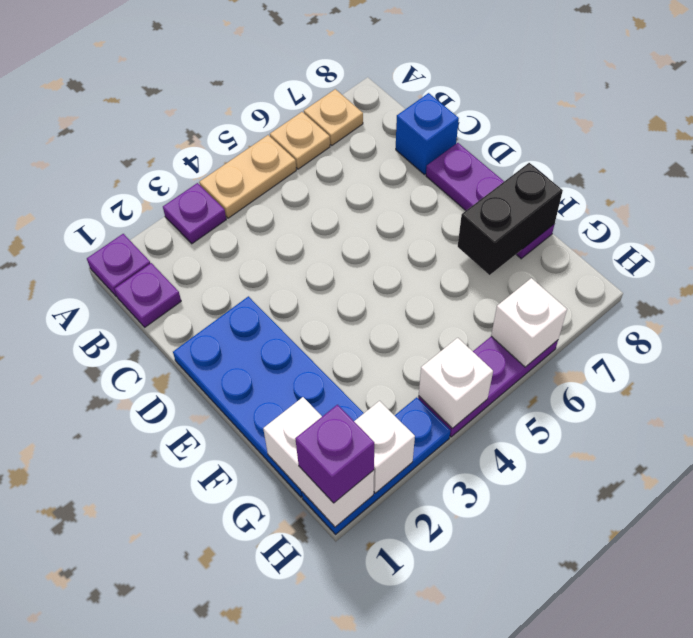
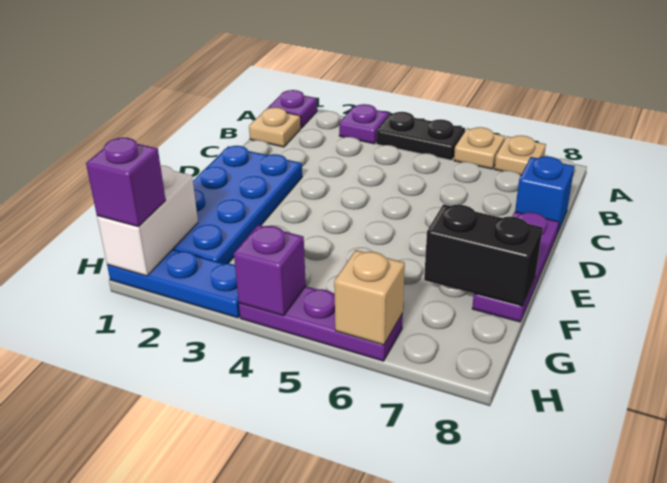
tan 1x2 plate [199,135,296,218] -> black 1x2 plate [376,112,465,160]
purple 1x1 plate [115,263,181,327] -> tan 1x1 plate [249,107,301,147]
white 1x1 brick [354,401,415,493] -> none
white 1x1 brick [419,338,493,428] -> purple 1x1 brick [234,225,306,316]
white 1x1 brick [491,278,567,367] -> tan 1x1 brick [334,250,405,345]

